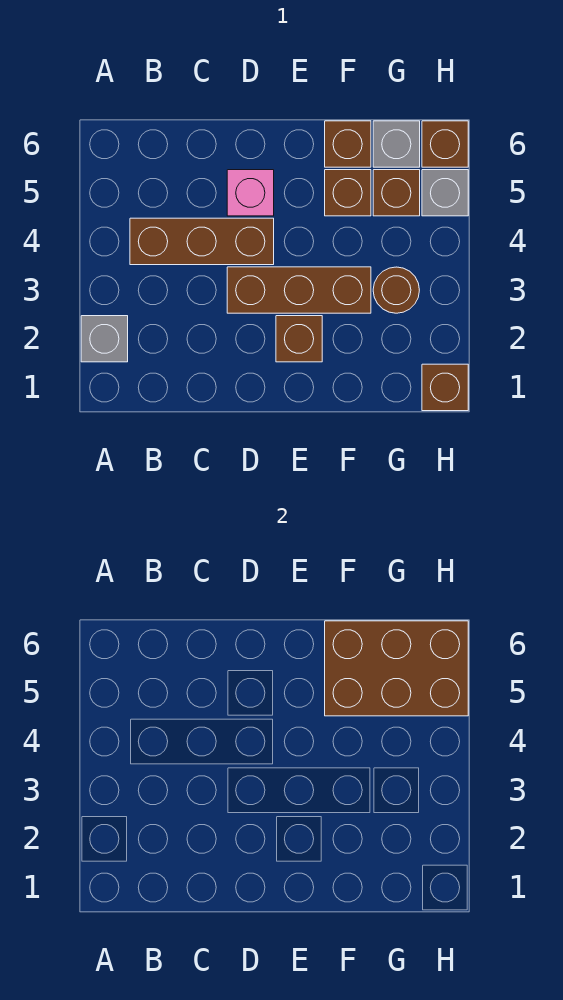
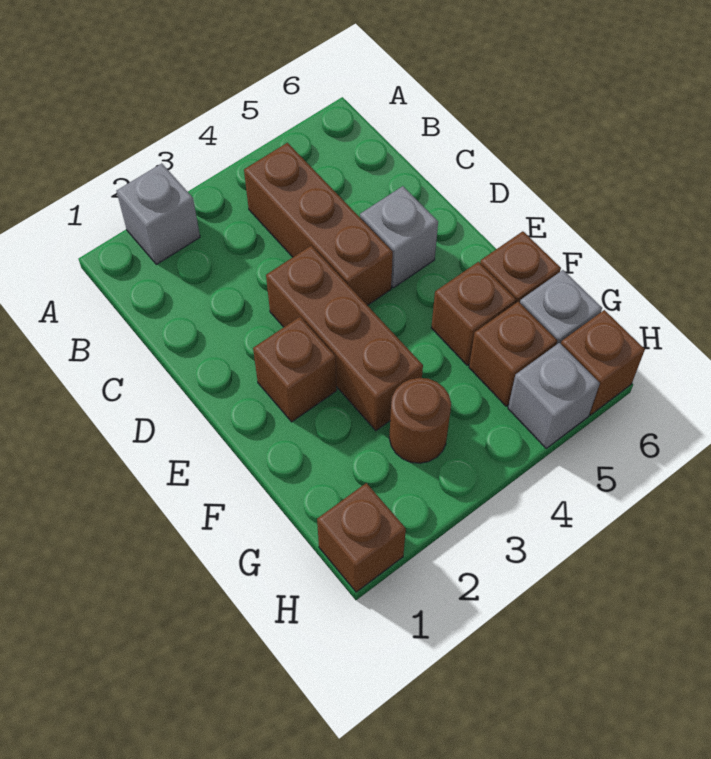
pink 1x1 brick [227,170,274,216] -> grey 1x1 brick [360,186,438,288]
brown 2x3 brick [325,621,468,716] -> none

